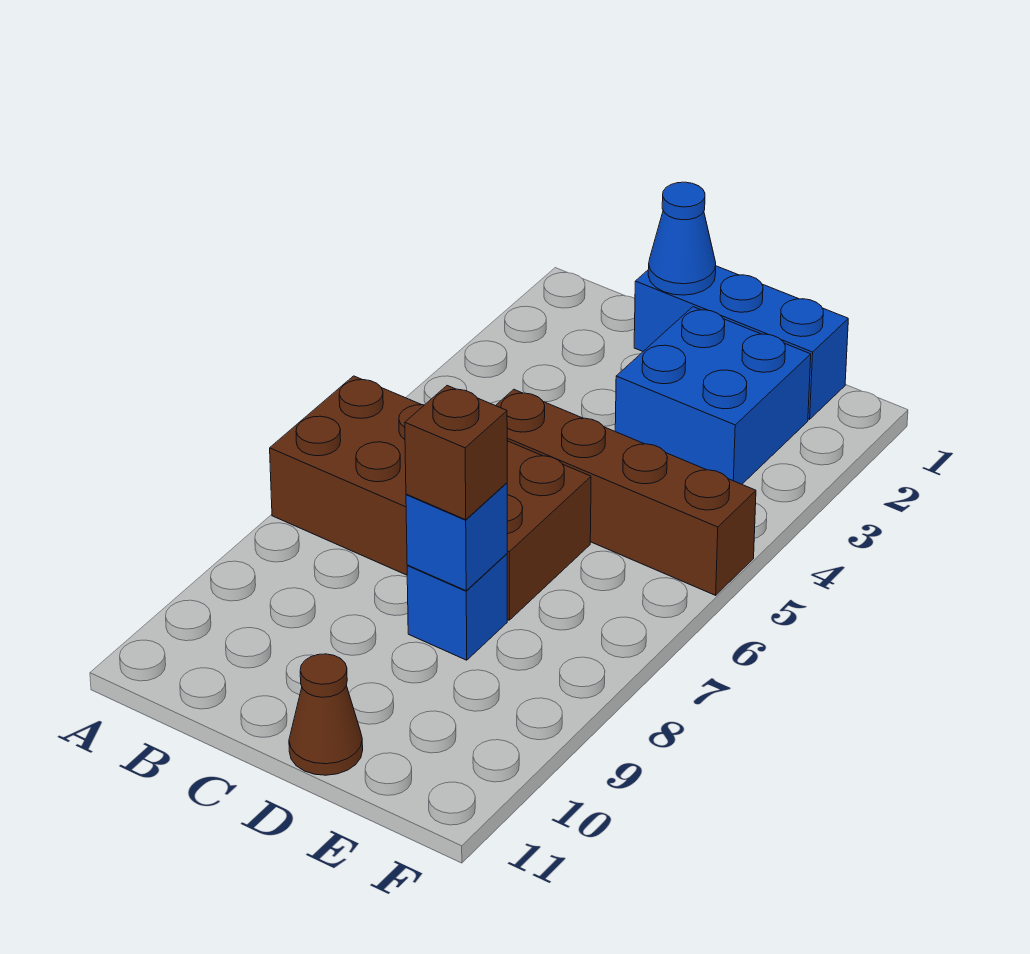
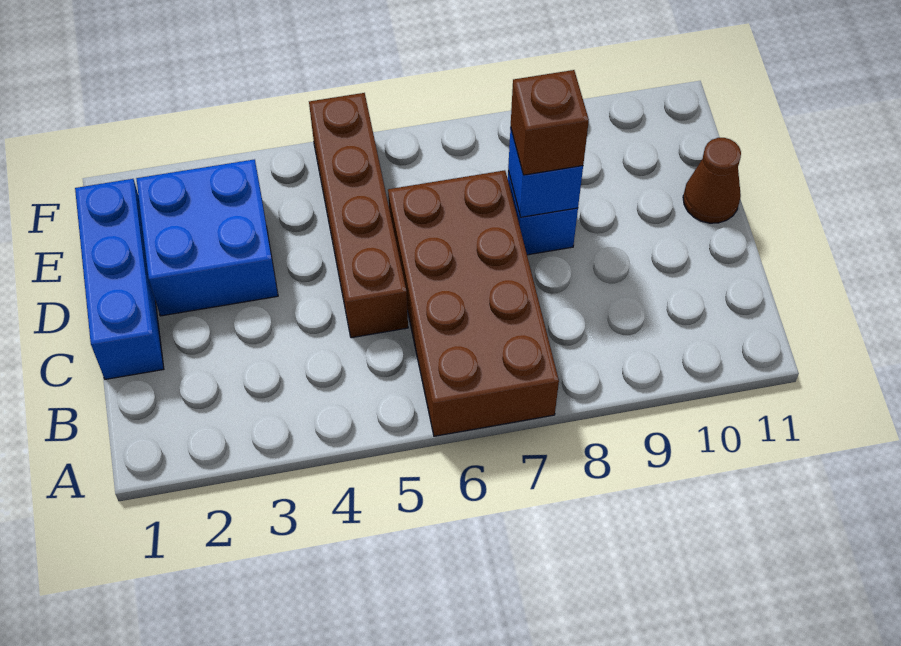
blue 1x1 cone [648,182,716,295] -> none

